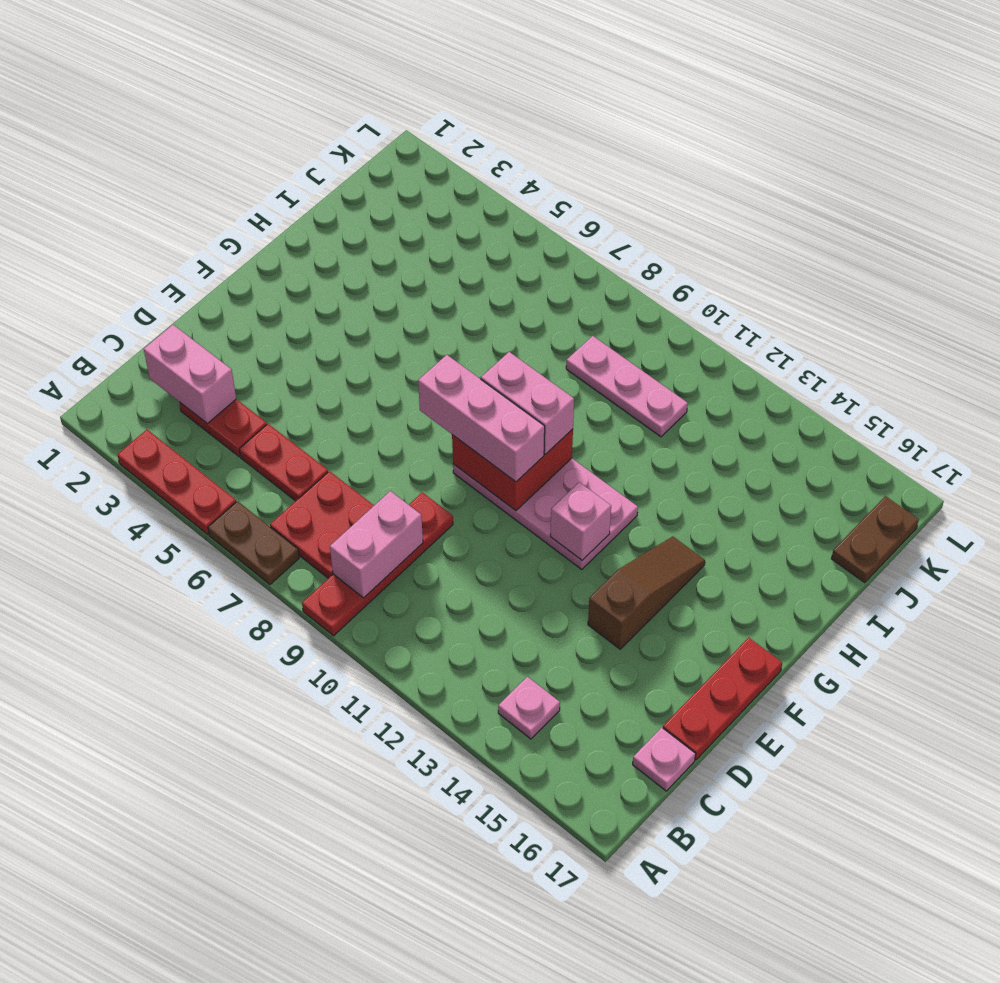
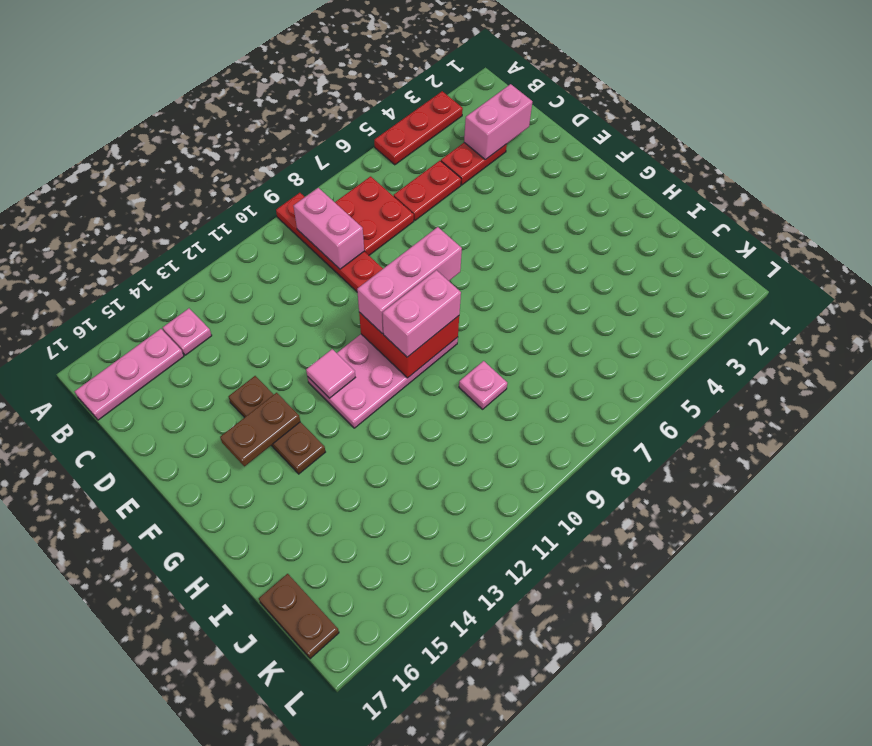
brown 1x2 plate [208,501,299,584] -> brown 1x2 plate moved to [220,393,300,466]
pink 1x1 plate [633,727,696,791] -> pink 1x1 plate moved to [459,361,507,409]
red 1x3 plate [663,638,782,760] -> none
brown 1x3 slope [588,537,705,649] -> brown 1x3 plate [228,376,325,474]
pink 1x1 brick [550,482,611,560] -> pink 1x1 tile [306,349,355,398]
pink 1x3 plate [566,336,688,437] -> pink 1x3 plate moved to [75,329,184,420]

